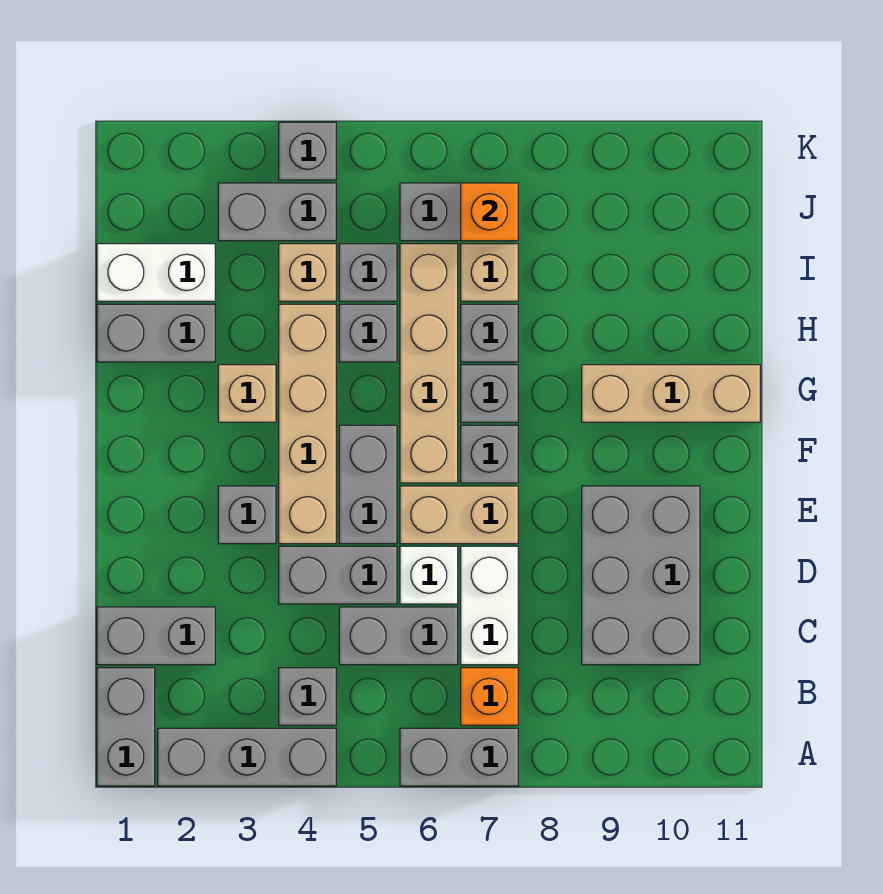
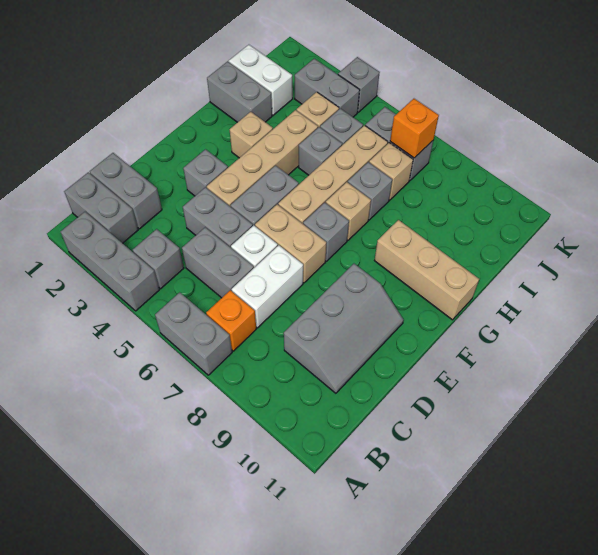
grey 1x2 brick [97,668,155,786] -> grey 1x2 brick turned to [64,172,138,243]
grey 2x3 brick [582,486,700,665] -> grey 2x3 slope [284,264,404,393]
grey 1x1 brick [461,365,518,422] -> tan 1x1 brick [326,182,371,240]

